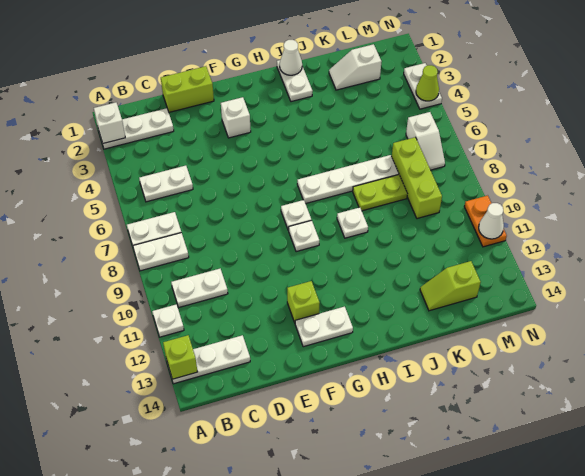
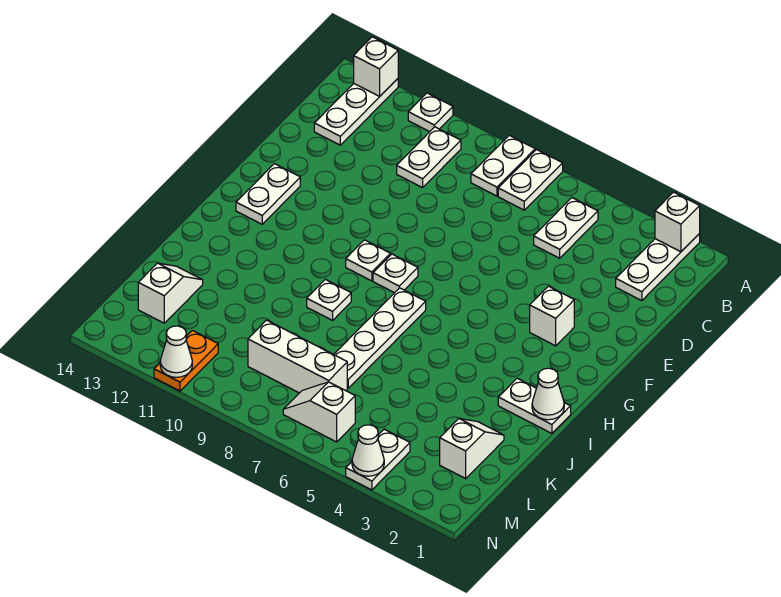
lime 1x1 brick [163,335,198,379] -> white 1x1 brick [354,37,398,96]
lime 1x2 brick [161,66,214,112] -> none
lime 1x1 brick [287,281,320,323] -> none
lime 1x2 plate [353,175,407,211] -> none
lime 1x2 slope [420,261,481,311] -> white 1x2 slope [138,263,203,323]
lime 1x3 brick [392,137,442,219] -> white 1x3 brick [248,320,347,393]
white 1x2 plate [404,63,442,109] -> white 1x2 plate turned to [346,429,410,490]
lime 1x1 cone [416,65,439,101] -> white 1x1 cone [352,425,384,476]
orange 1x2 plate [464,195,507,247] -> orange 1x2 plate turned to [154,330,218,391]

